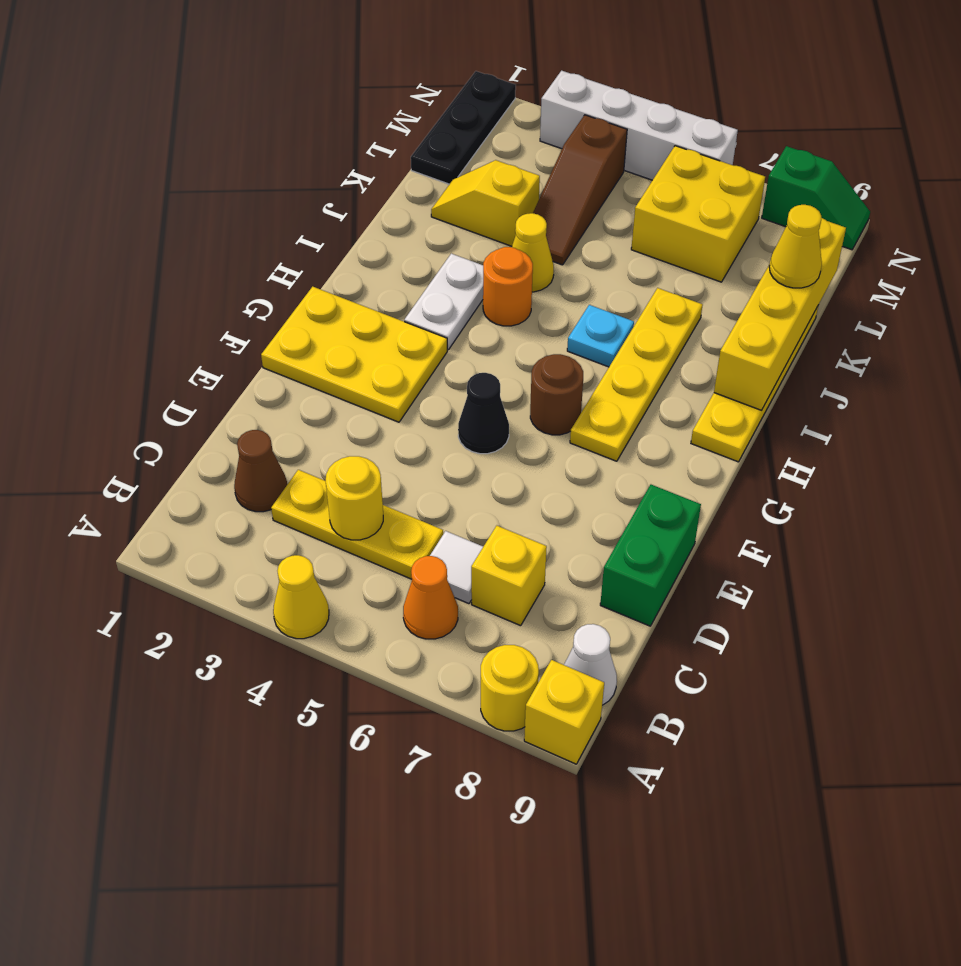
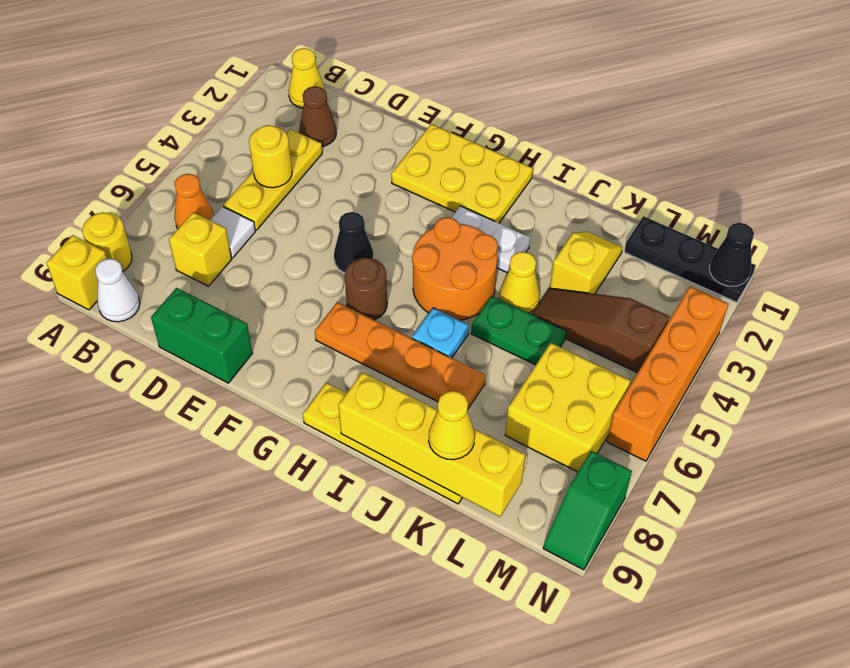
yellow 1x1 cone [273,555,329,639] -> yellow 1x1 cone moved to [289,48,325,108]
yellow 2x3 plate [261,287,447,422] -> yellow 2x3 plate turned to [391,124,533,223]
yellow 1x4 plate [570,288,703,461] -> orange 1x4 plate [315,302,486,408]
orange 1x1 round brick [483,247,533,326] -> orange 2x2 round brick [412,217,498,320]
none -> green 1x2 plate [471,296,566,365]
none -> black 1x1 cone [709,223,754,286]
white 1x4 brick [540,71,738,180] -> orange 1x4 brick [607,287,728,461]

